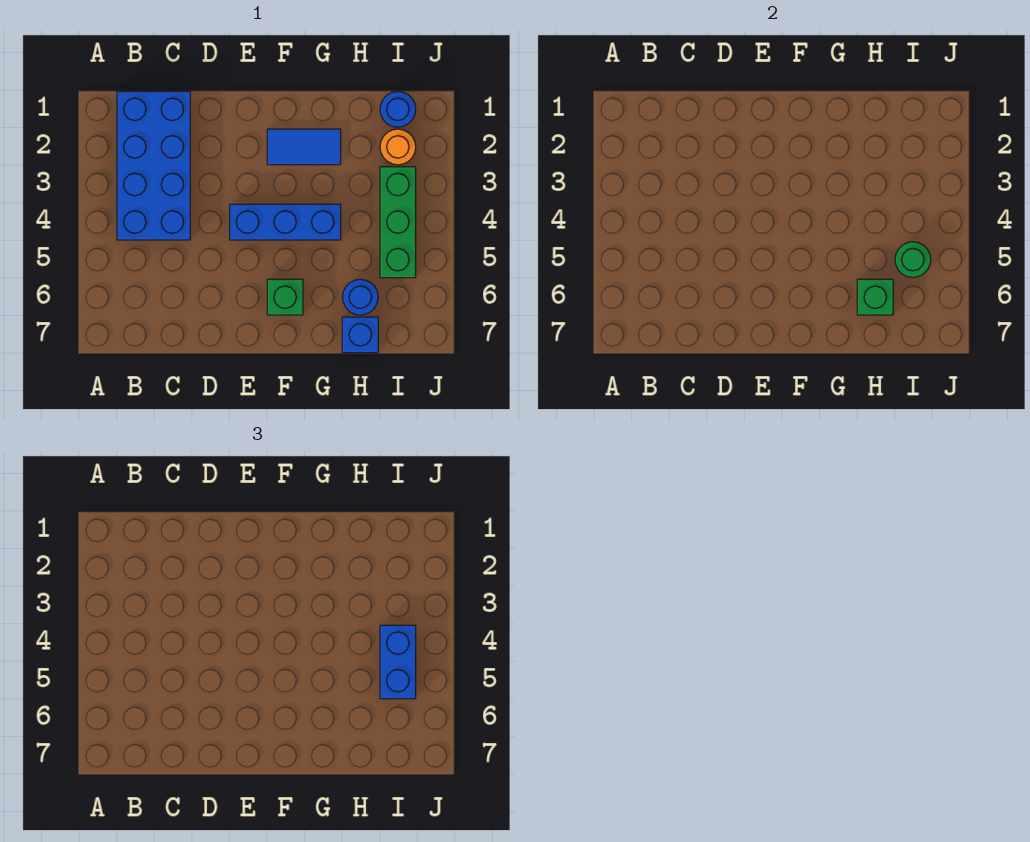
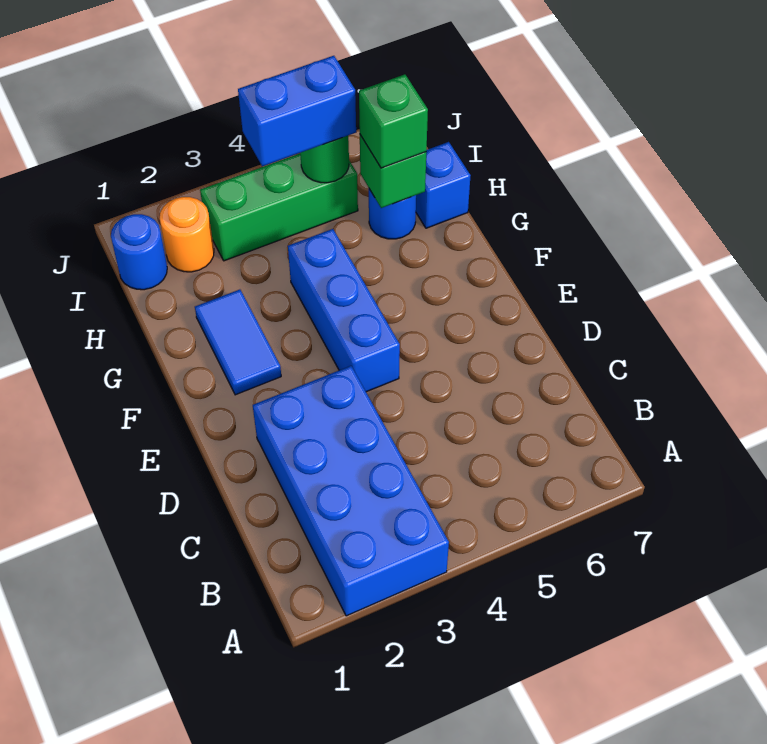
blue 2x4 brick [117,91,190,240] -> blue 2x4 brick turned to [253,366,449,616]
green 1x1 brick [267,279,303,315] -> green 1x1 brick moved to [359,74,428,168]

